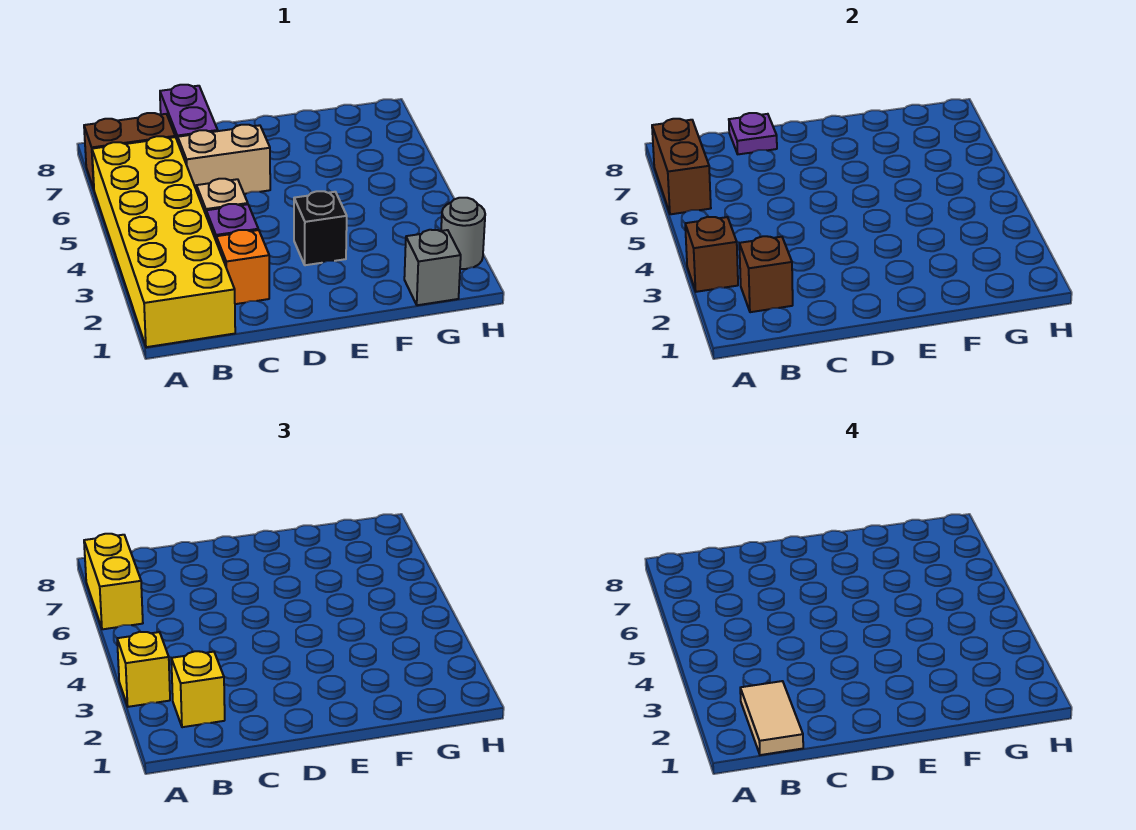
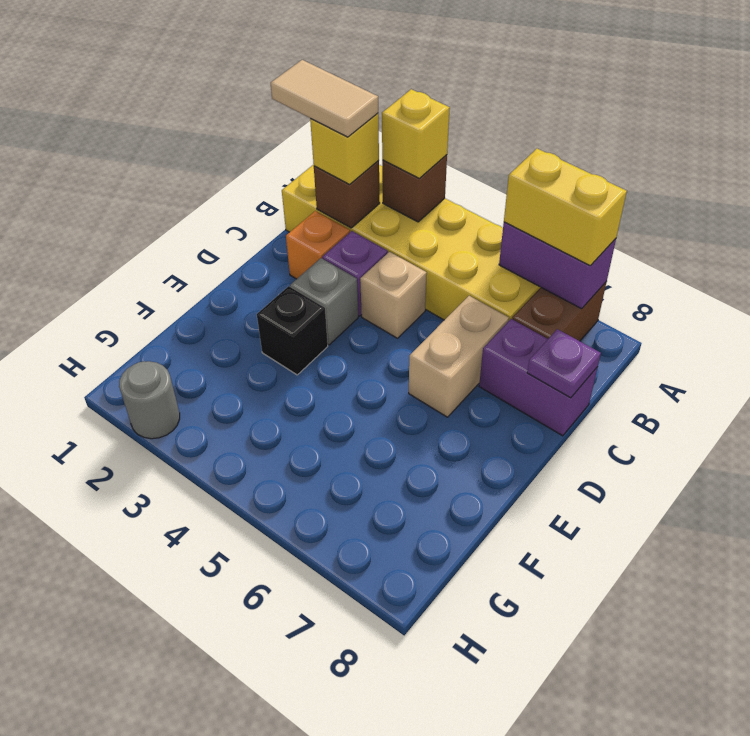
brown 1x2 brick [652,119,711,214] -> purple 1x2 brick [499,222,616,309]
grey 1x1 brick [404,230,461,305] -> grey 1x1 brick moved to [290,258,358,345]

